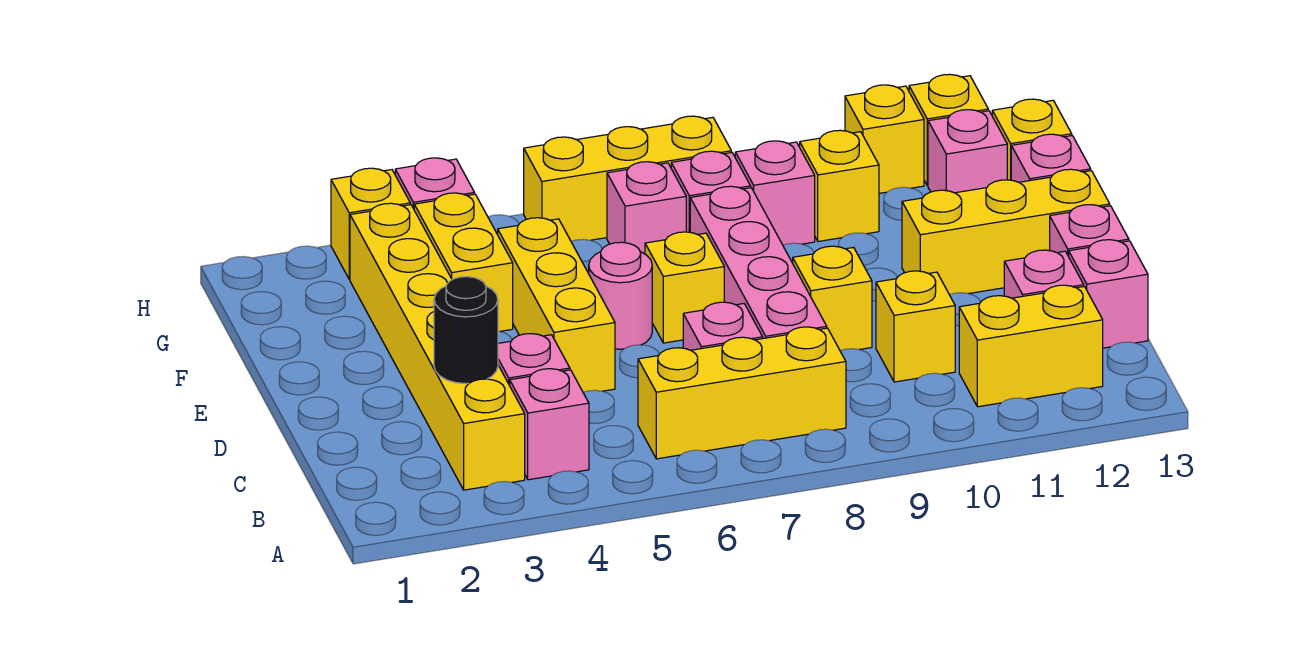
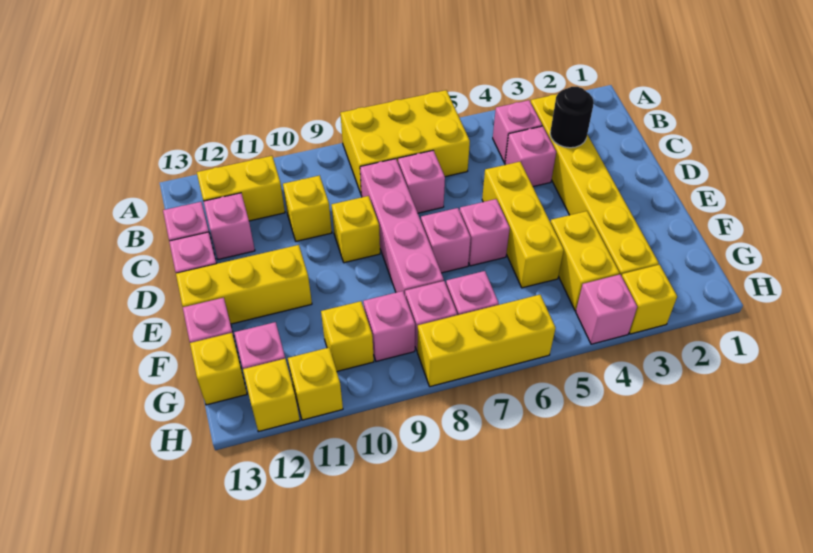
yellow 1x3 brick [638,327,846,459] -> yellow 2x3 brick [340,90,470,195]
pink 1x1 round brick [589,242,652,349] -> pink 1x1 brick [460,199,510,266]
yellow 1x1 brick [645,232,724,343] -> pink 1x1 brick [421,208,471,273]

